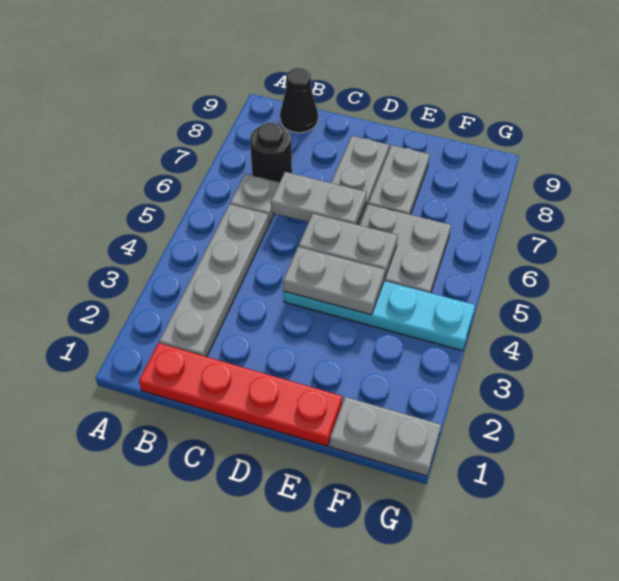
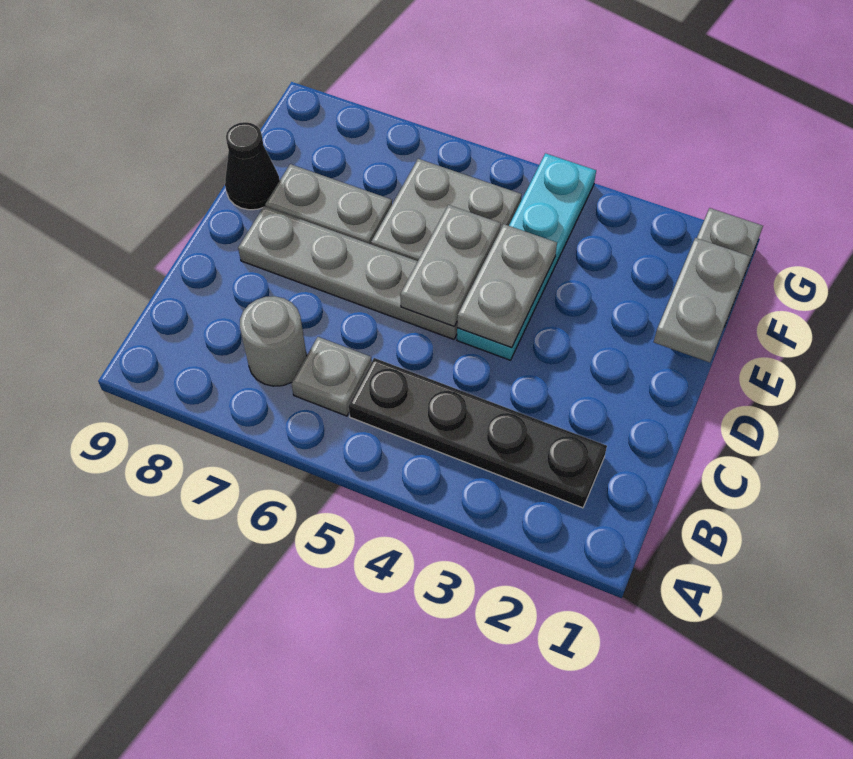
red 1x4 plate [139,343,342,446] -> none
grey 1x4 plate [159,204,269,357] -> black 1x4 plate [349,358,607,508]
black 1x1 round brick [250,123,292,182] -> grey 1x1 round brick [240,296,307,386]
black 1x1 cone [280,68,318,133] -> black 1x1 cone moved to [225,122,280,210]
grey 1x2 plate [271,172,367,224] -> grey 1x2 plate moved to [654,238,751,362]

